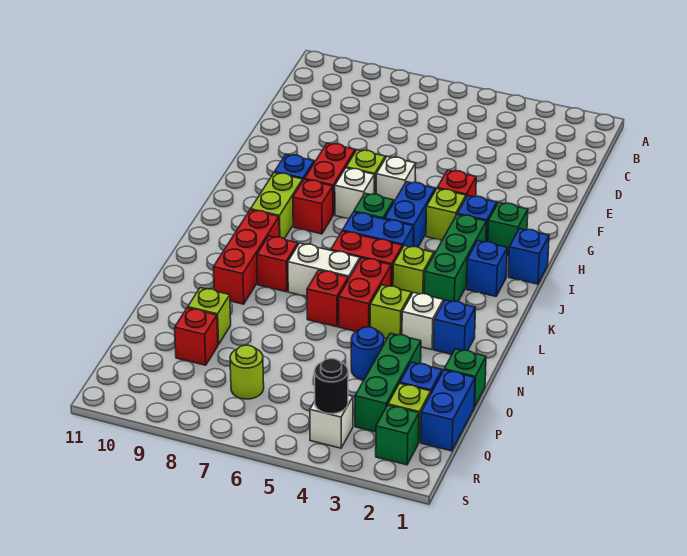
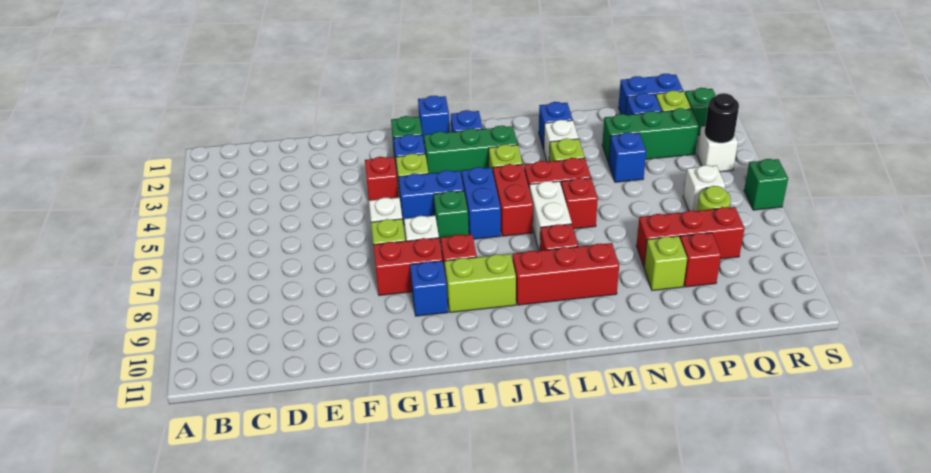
green 1x1 brick [444,349,486,407] -> green 1x1 brick moved to [744,159,788,210]
blue 1x1 round brick [351,327,384,380] -> blue 1x1 brick [609,132,646,182]
none -> red 1x3 brick [636,207,745,266]
none -> white 1x1 brick [683,165,725,211]

